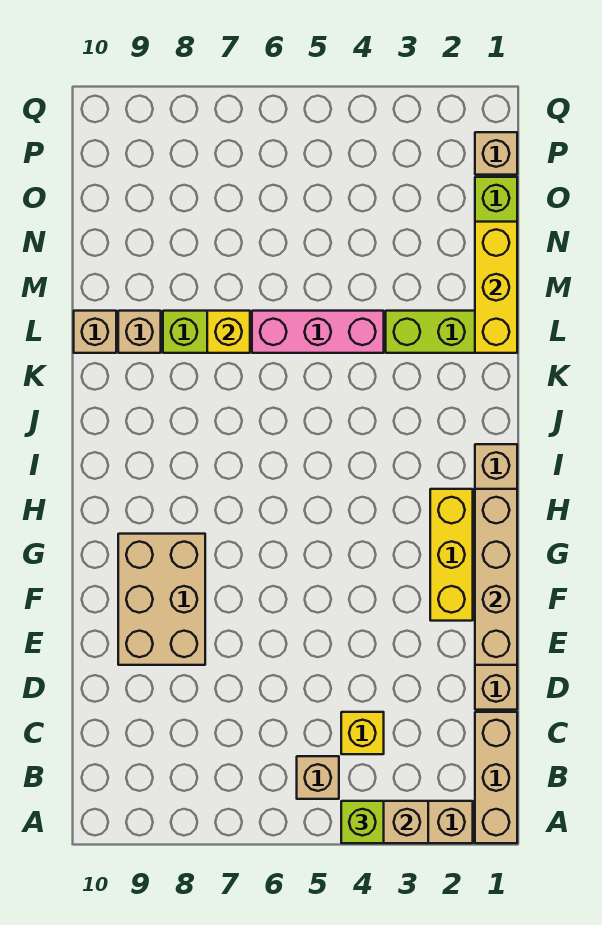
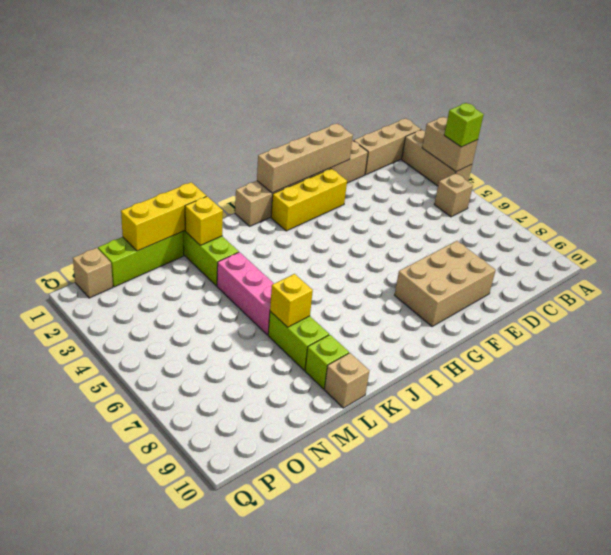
yellow 1x1 brick [341,712,384,754] -> yellow 1x1 brick moved to [185,196,223,245]
tan 1x1 brick [118,311,161,353] -> lime 1x1 brick [305,335,349,389]

